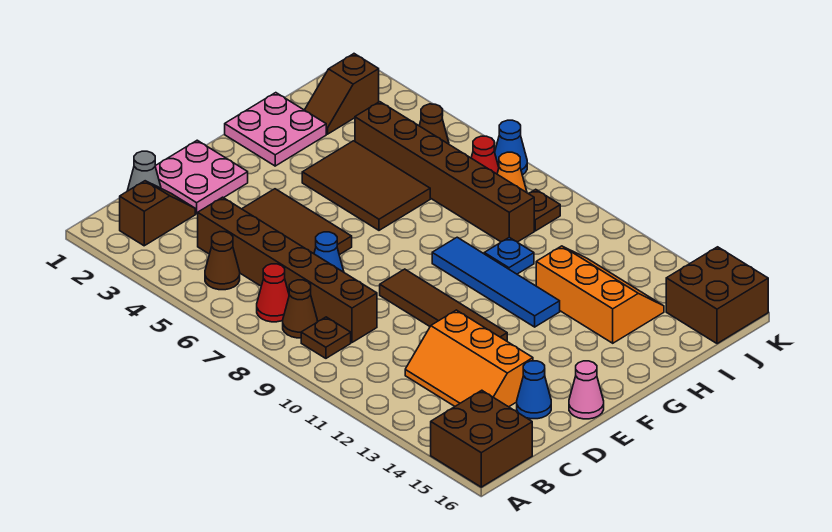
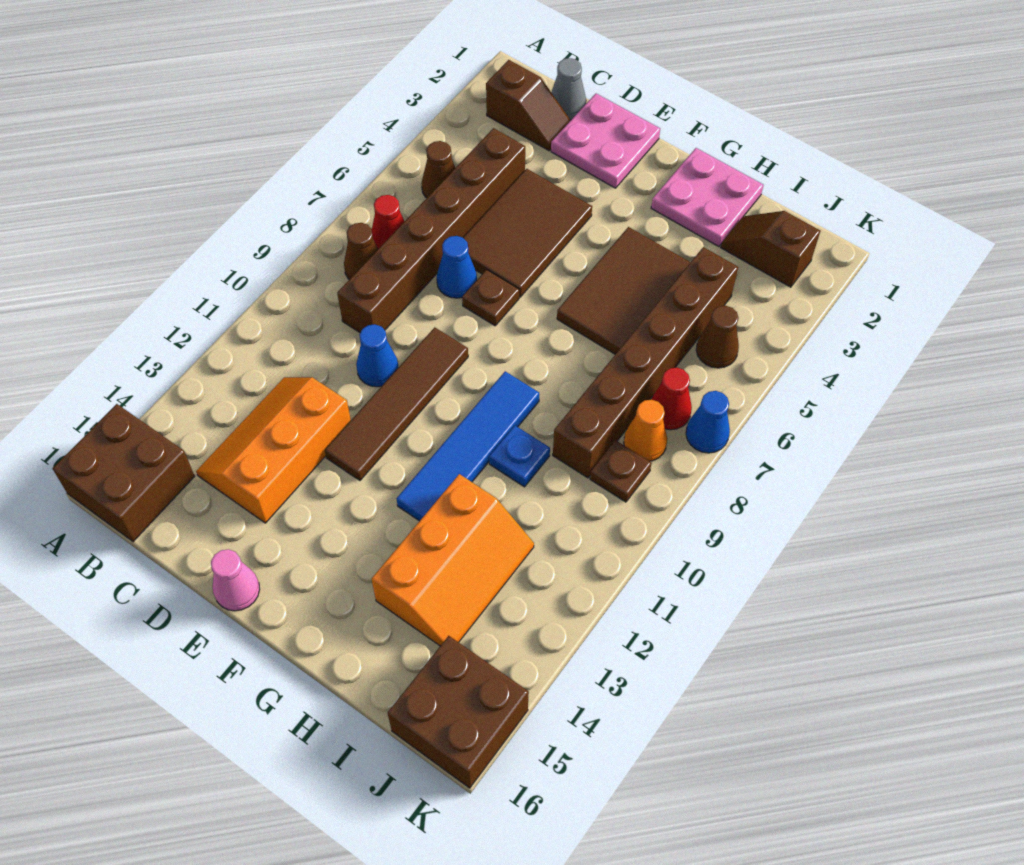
brown 1x1 plate [301,317,351,358] -> brown 1x1 plate moved to [462,270,519,326]
blue 1x1 cone [517,361,551,419] -> blue 1x1 cone moved to [356,324,399,387]

